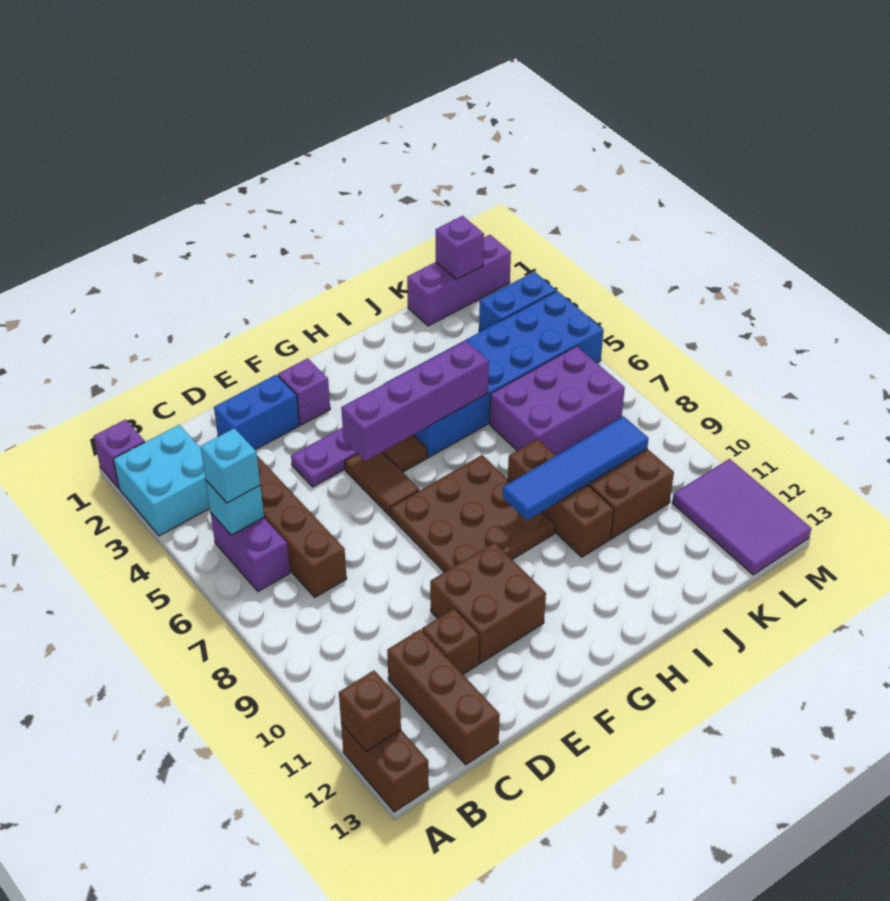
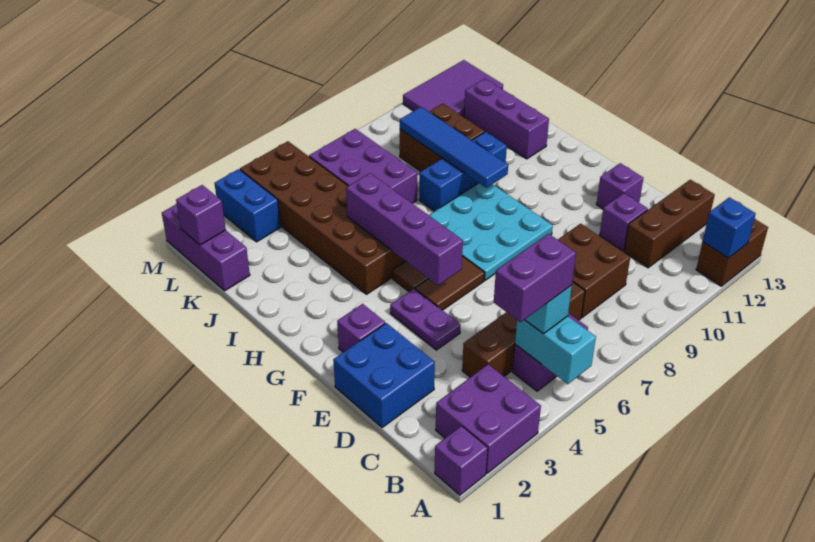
cyan 2x2 brick [113,425,210,536] -> purple 2x2 brick [436,364,541,473]
brown 1x1 brick [339,670,401,751] -> blue 1x1 brick [703,197,756,258]
none -> purple 1x2 brick [494,234,576,322]
cyan 1x1 brick [206,481,264,535] -> cyan 1x2 brick [515,316,596,384]
blue 1x2 brick [214,375,299,450] -> blue 2x2 brick [333,323,435,428]
brown 1x1 brick [422,609,479,674] -> purple 1x1 brick [600,193,648,251]
brown 2x2 brick [430,542,546,663] -> brown 2x2 brick moved to [558,224,630,317]
none -> purple 1x1 brick [596,163,643,209]
brown 3x3 plate [390,455,555,572] -> cyan 3x3 plate [429,183,553,280]
blue 2x6 brick [384,291,604,457] -> brown 2x6 brick [240,141,405,294]
brown 1x3 brick [508,439,614,557] -> blue 1x3 brick [419,132,507,211]
none -> purple 1x3 brick [464,79,549,159]

